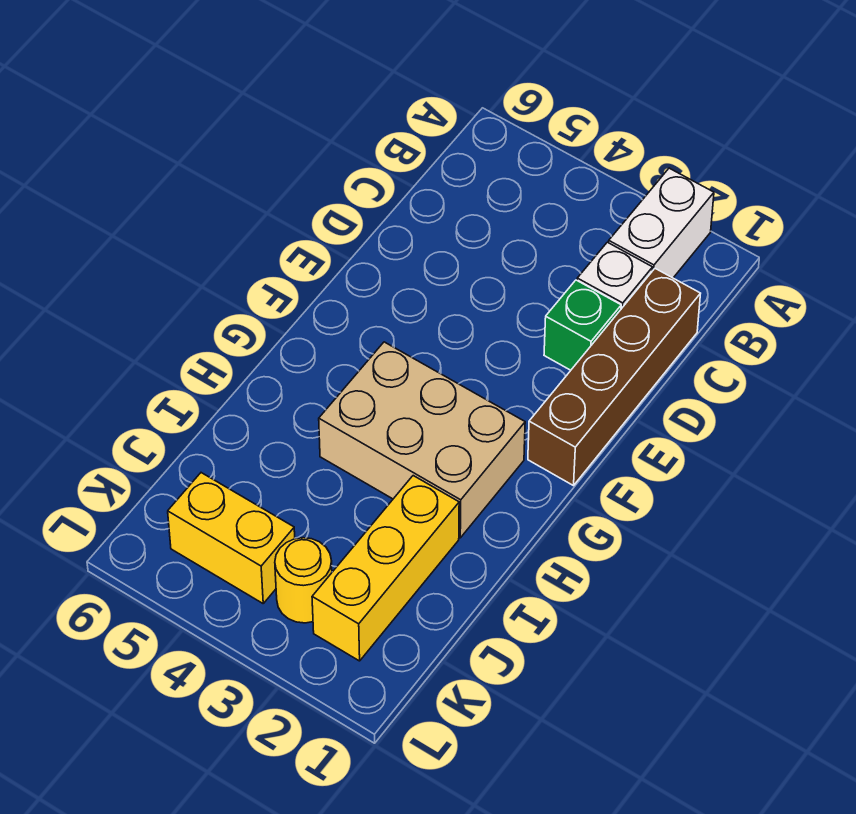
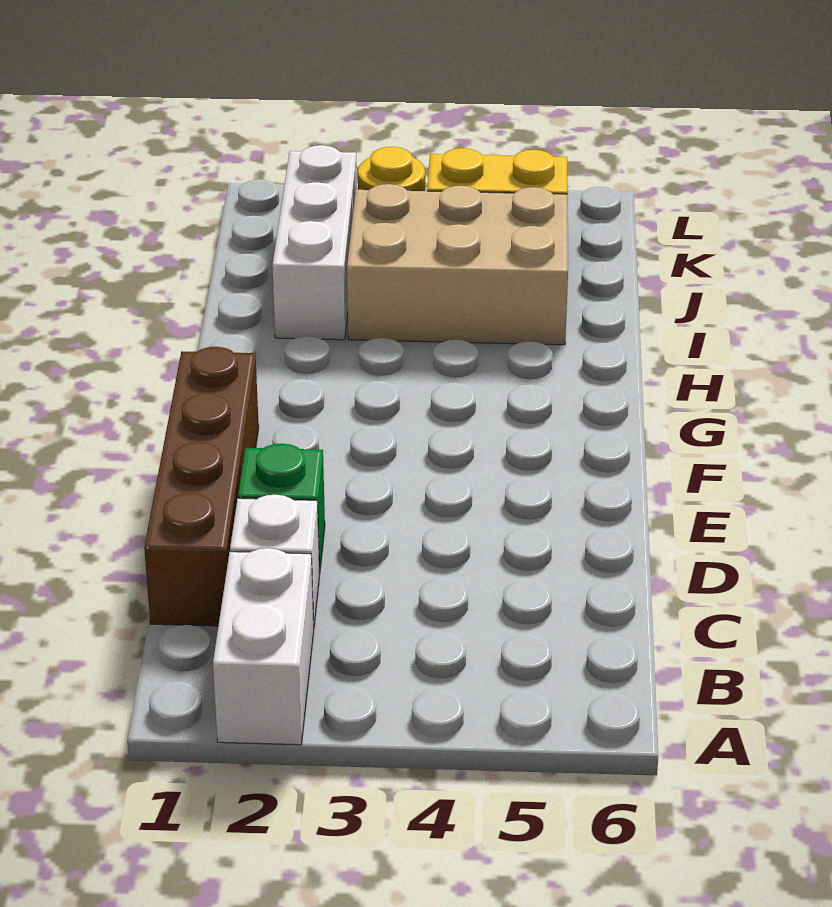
tan 2x3 brick [319,342,525,538] -> tan 2x3 brick moved to [347,184,568,345]
yellow 1x3 brick [312,476,459,661] -> white 1x3 brick [272,145,357,340]

